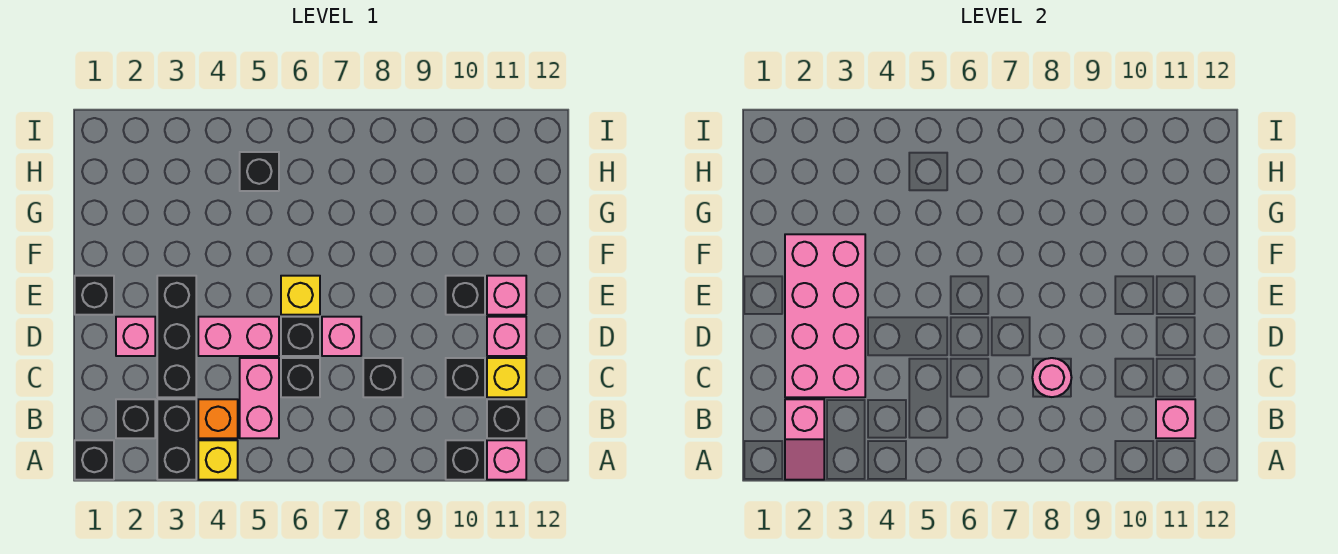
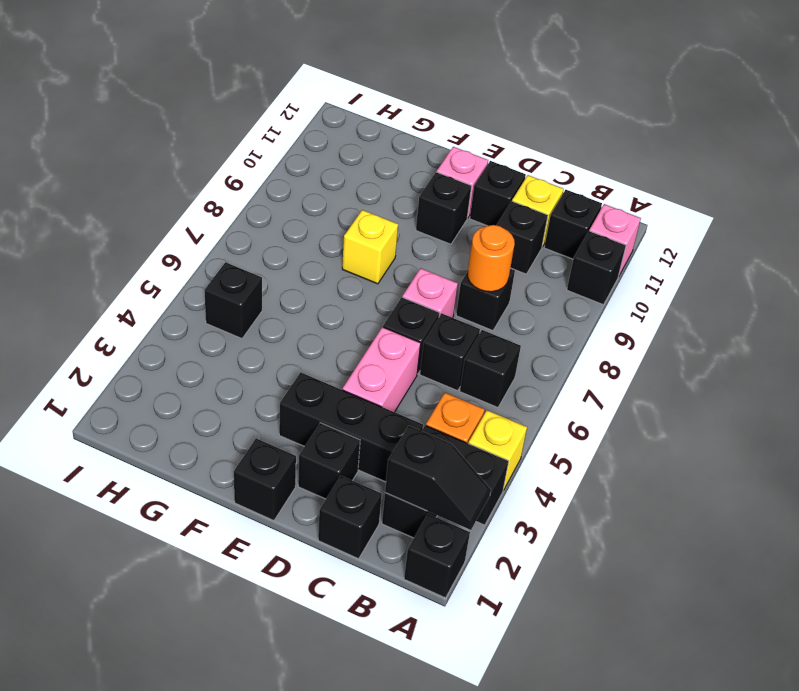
pink 1x2 slope [785,399,824,480] -> black 1x2 slope [385,426,491,530]
pink 1x2 brick [240,358,279,438] -> none
none -> black 1x1 brick [460,330,521,407]
pink 1x1 brick [1156,399,1195,438] -> none
none -> black 1x1 brick [318,476,382,559]
pink 2x4 brick [785,234,865,397] -> none
pink 1x1 round brick [1032,358,1072,397] -> orange 1x1 round brick [468,225,515,292]
pink 1x1 brick [116,317,155,356] -> black 1x1 brick [298,423,360,499]
pink 1x1 brick [487,317,526,356] -> black 1x1 brick [470,161,526,226]
yellow 1x1 brick [281,276,320,315] -> yellow 1x1 brick moved to [342,210,398,284]

